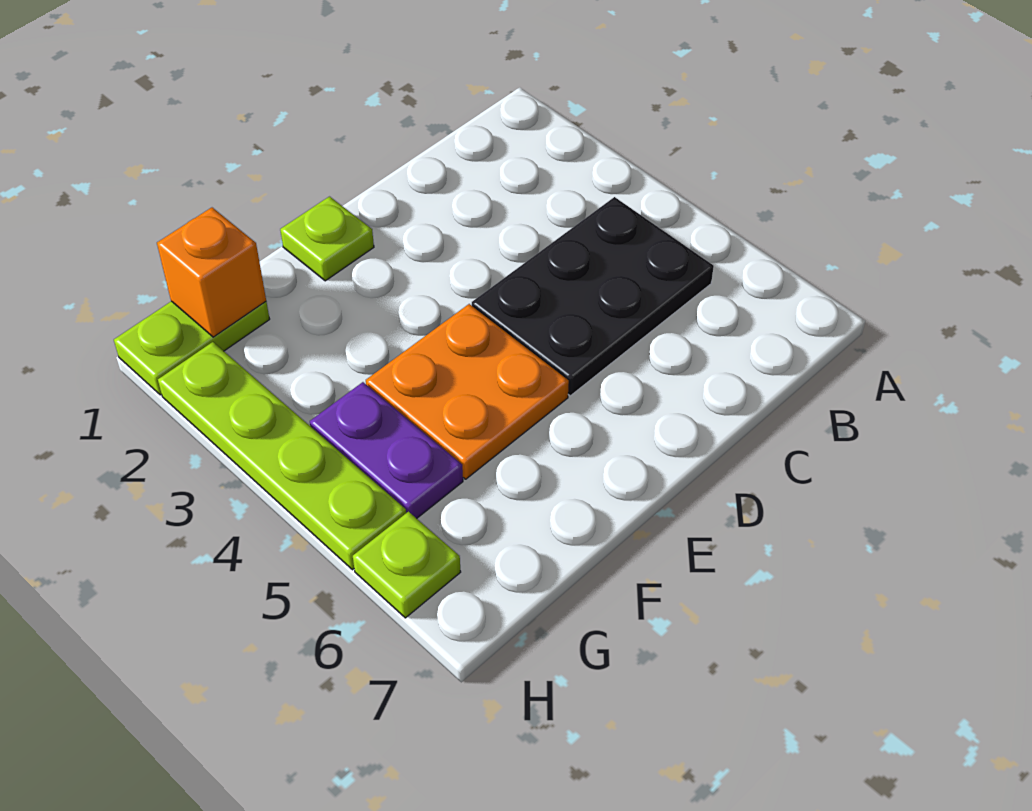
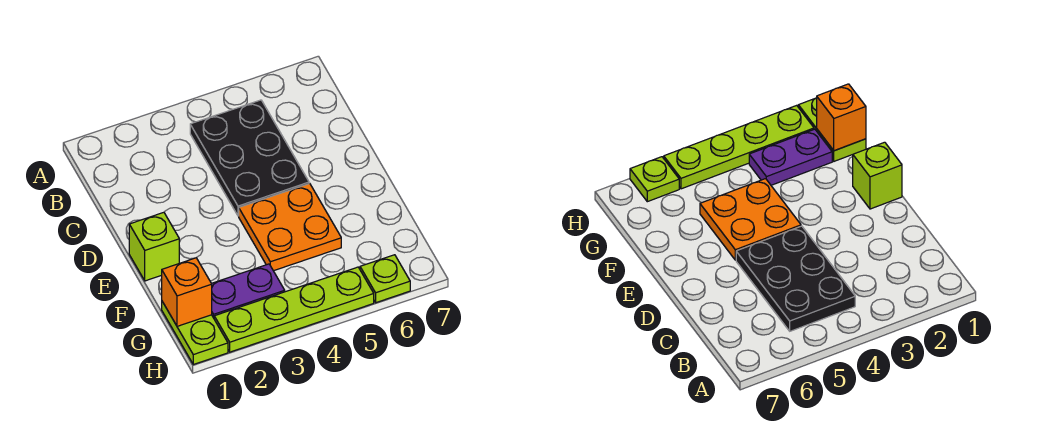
lime 1x1 plate [280,197,374,281] -> lime 1x1 brick [129,212,179,281]
purple 1x2 plate [310,382,463,518] -> purple 1x2 plate moved to [212,264,285,318]

